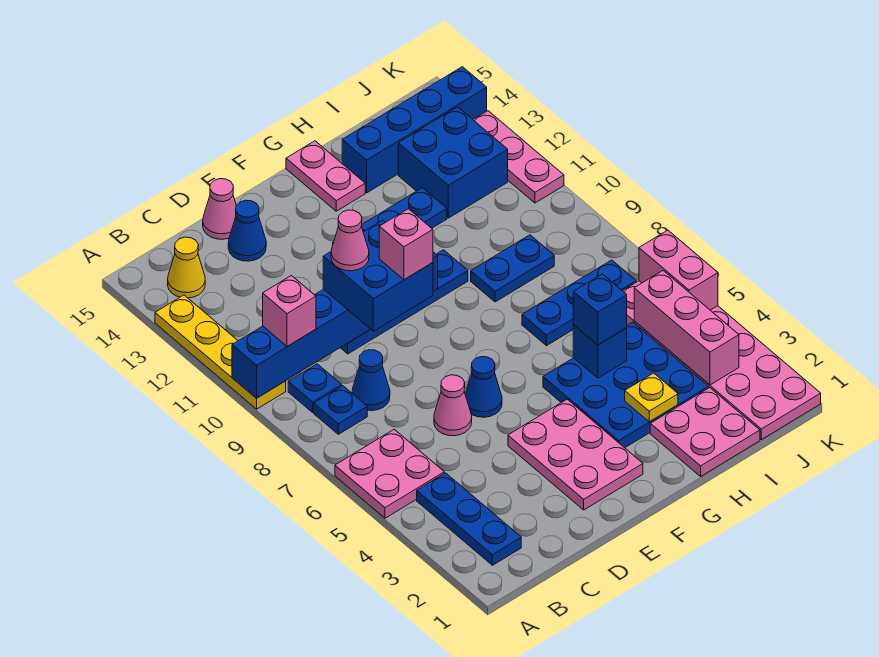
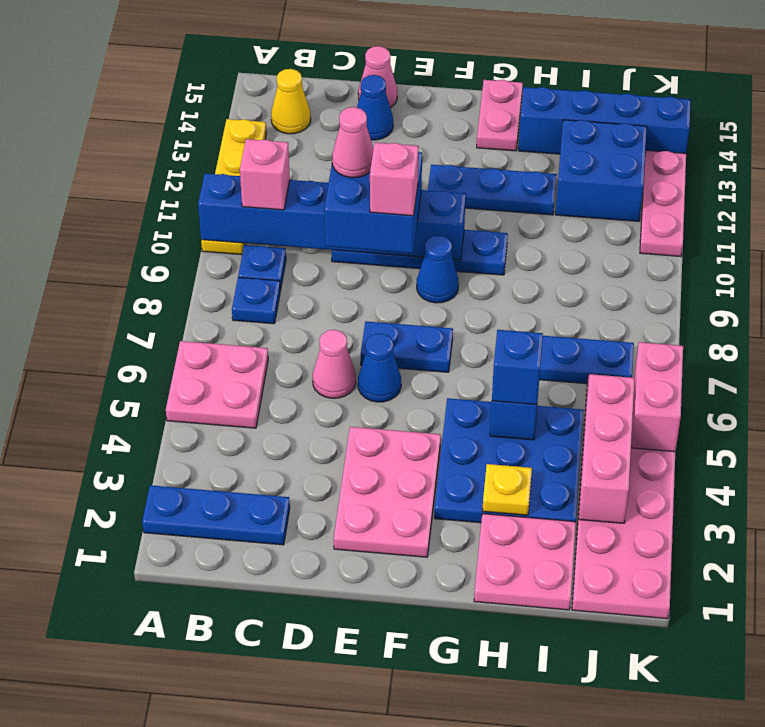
blue 1x3 plate [417,473,521,565] -> blue 1x3 plate turned to [142,485,290,545]
blue 1x1 cone [352,350,390,411] -> blue 1x1 cone moved to [417,236,459,303]
blue 1x2 plate [471,235,554,302] -> blue 1x2 plate moved to [361,321,453,372]

